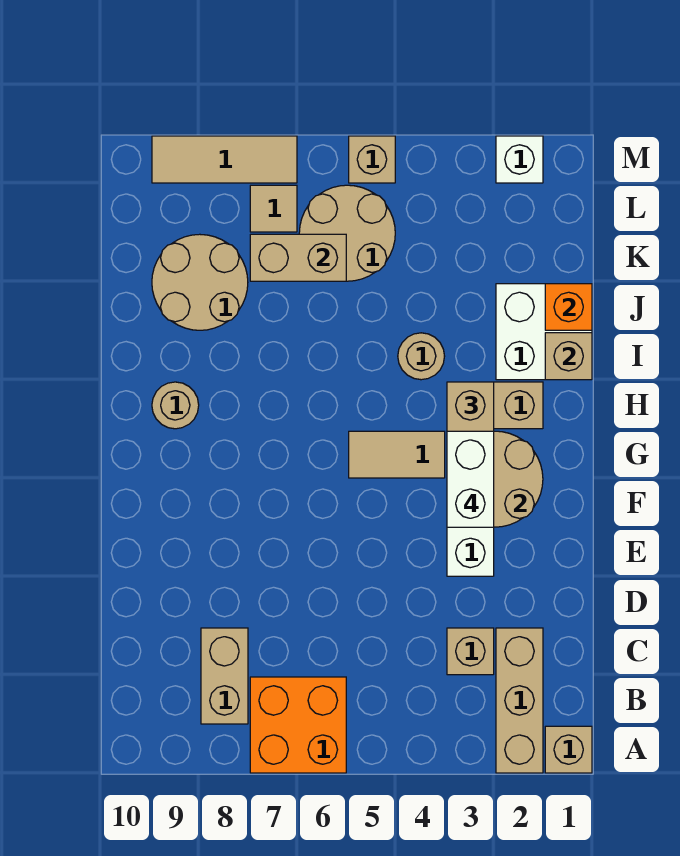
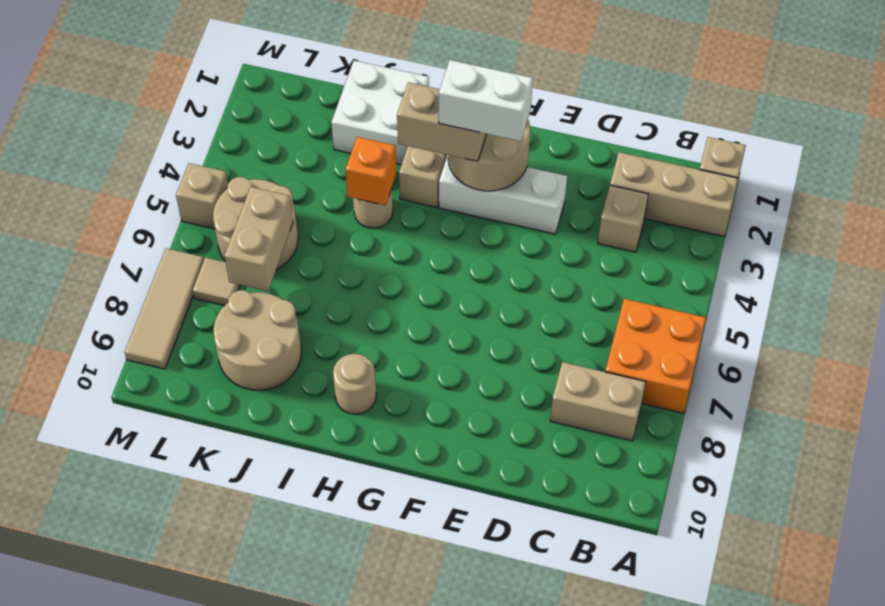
tan 1x2 tile [349,431,445,478] -> none
tan 1x1 brick [545,333,592,380] -> none
orange 1x1 brick [545,284,592,330] -> orange 1x1 brick moved to [345,137,396,205]
white 1x1 brick [496,136,543,183] -> none

